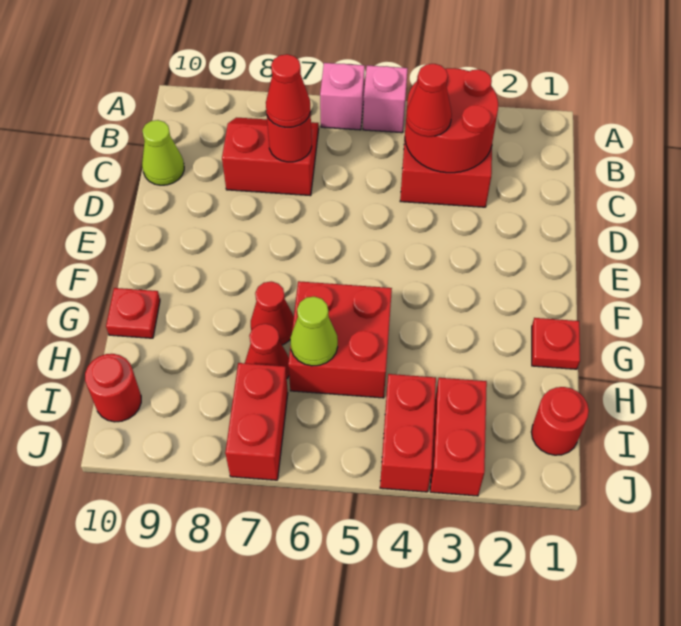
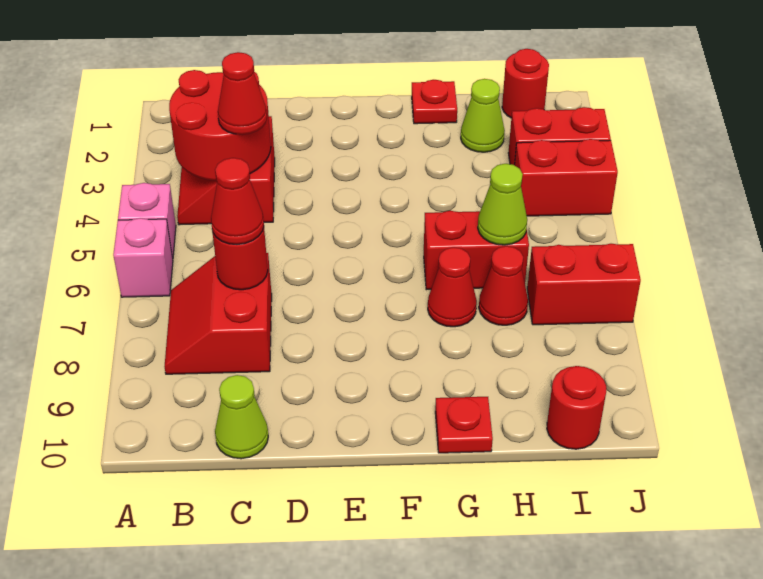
red 2x2 brick [288,281,392,398] -> red 1x2 brick [424,211,529,290]
none -> lime 1x1 cone [461,79,505,152]

